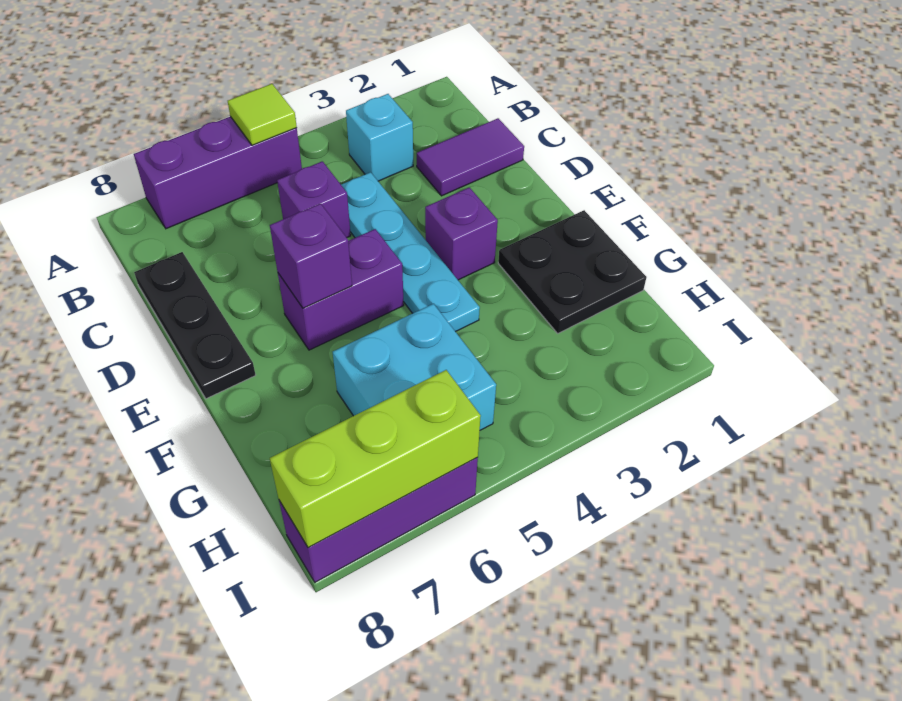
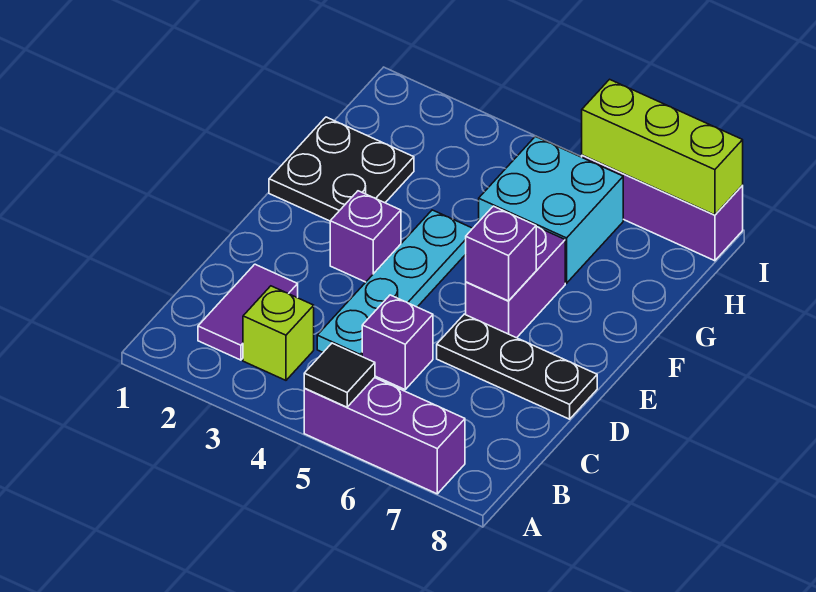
lime 1x1 tile [228,84,297,145] -> black 1x1 tile [304,343,375,407]
cyan 1x1 brick [346,94,413,181] -> lime 1x1 brick [243,286,314,380]
purple 1x2 tile [417,118,524,196] -> purple 1x2 tile turned to [198,264,298,360]
black 1x3 plate [134,252,256,399] -> black 1x3 plate turned to [437,314,597,419]
purple 1x2 brick [278,229,404,350] -> purple 1x2 brick turned to [466,227,565,338]

